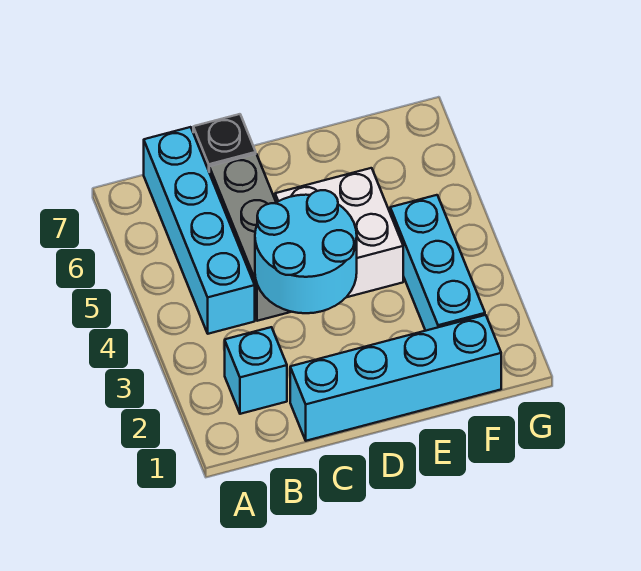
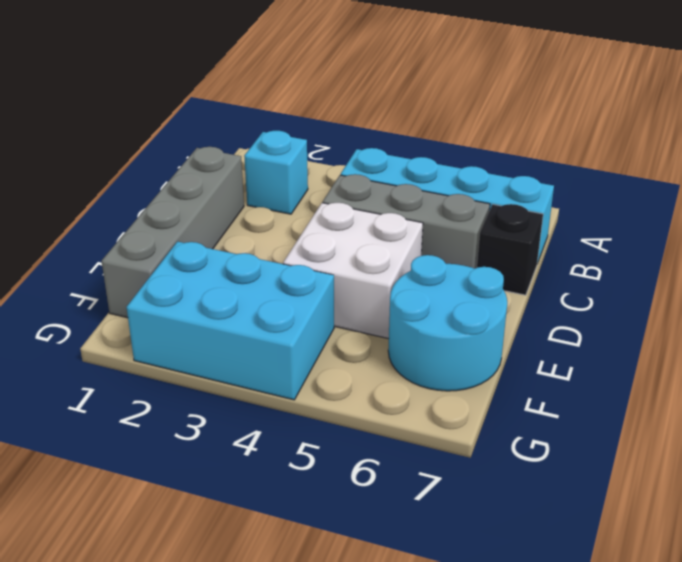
cyan 1x4 brick [290,315,501,441] -> grey 1x4 brick [102,147,244,318]
cyan 2x2 round brick [255,190,357,313] -> cyan 2x2 round brick moved to [388,255,507,391]
cyan 1x3 brick [390,195,485,331] -> cyan 2x3 brick [127,242,334,400]

